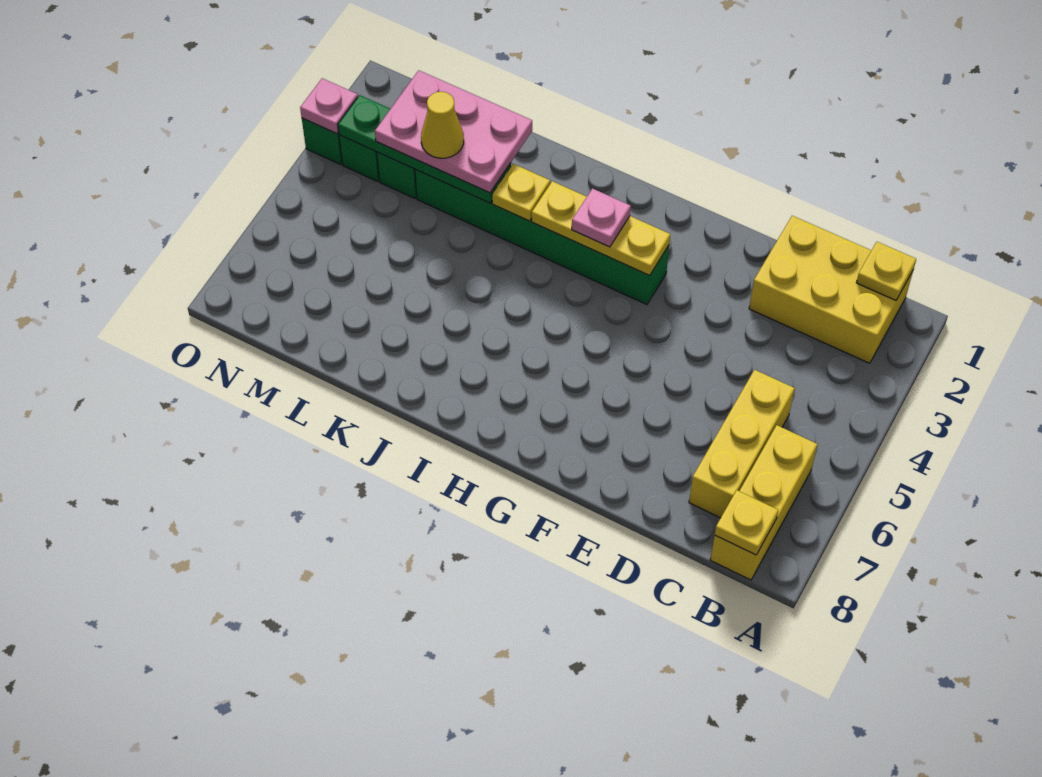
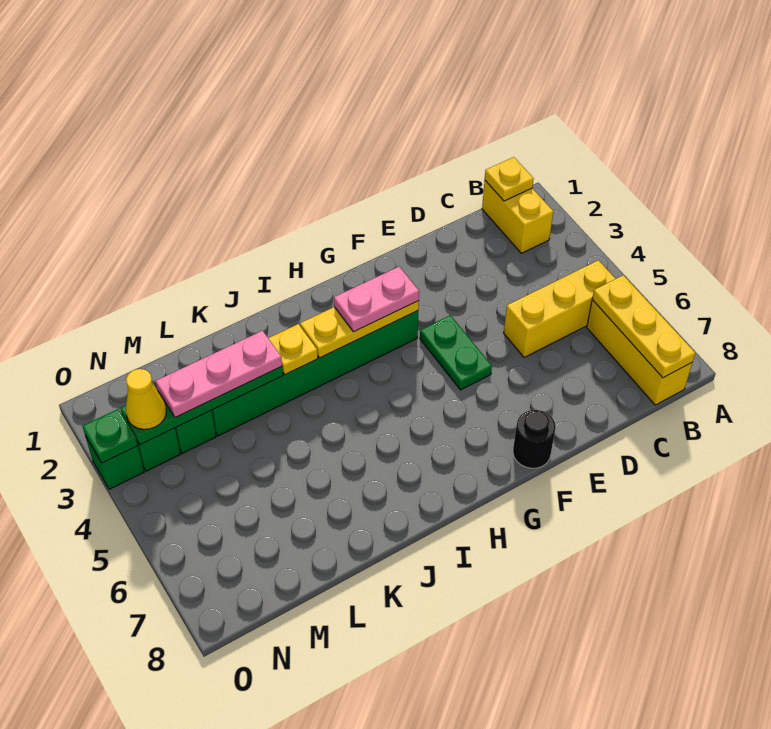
yellow 2x3 brick [749,216,913,363] -> yellow 1x2 brick [482,181,553,253]
yellow 1x1 plate [715,490,778,555] -> yellow 1x3 plate [592,275,695,378]
yellow 1x3 brick [689,370,795,518] -> yellow 1x3 brick turned to [504,260,615,358]
none -> green 1x2 plate [420,315,492,390]
none -> black 1x1 round brick [513,410,556,468]
pink 1x1 plate [572,189,631,247] -> pink 1x2 plate [334,267,419,332]
pink 2x3 plate [375,70,532,193] -> pink 1x3 plate [156,331,282,418]
yellow 1x1 cone [421,92,464,158] -> yellow 1x1 cone moved to [126,369,166,429]
pink 1x1 plate [300,78,358,134] -> green 1x1 plate [82,409,138,463]

